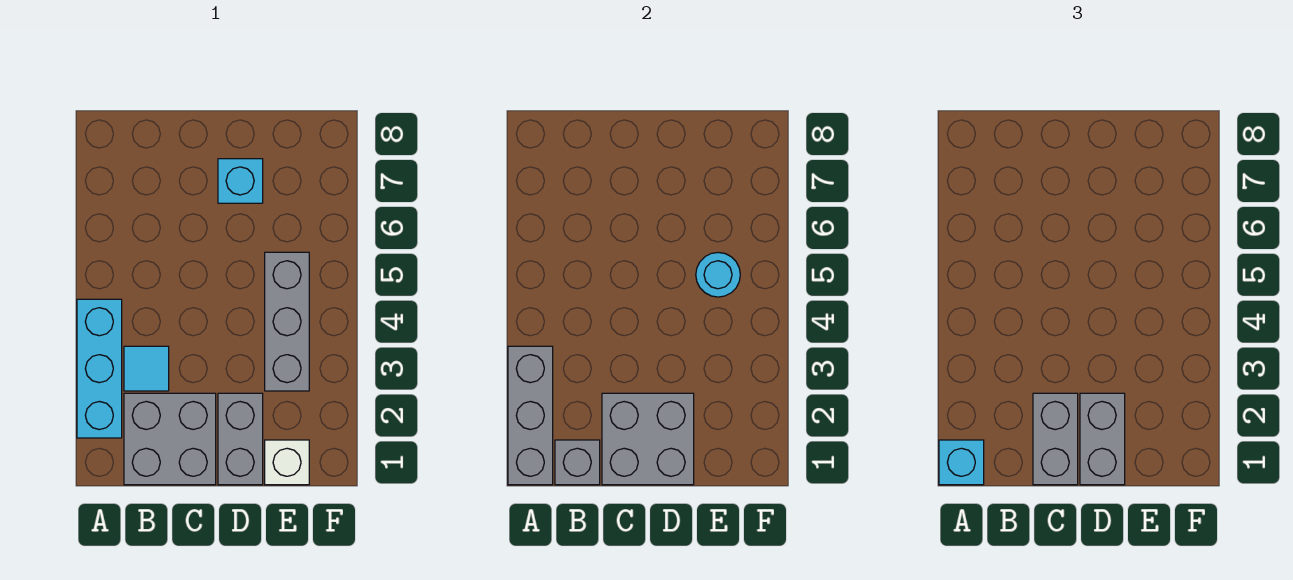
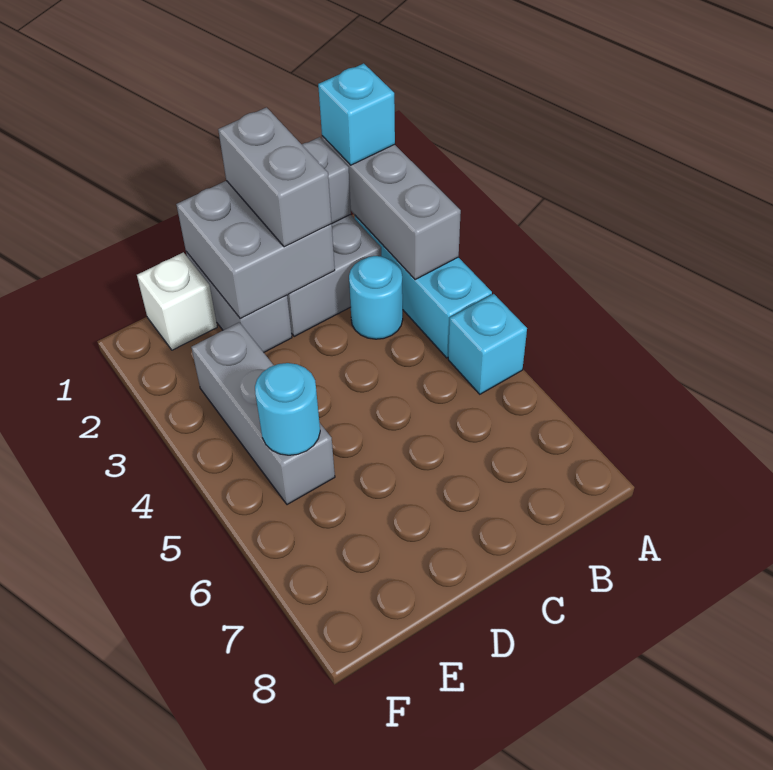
cyan 1x1 tile [124,346,169,391] -> cyan 1x1 round brick [349,256,403,339]
grey 1x2 brick [1080,393,1125,485] -> none
cyan 1x1 brick [218,159,263,203] -> cyan 1x1 brick moved to [448,294,527,394]

